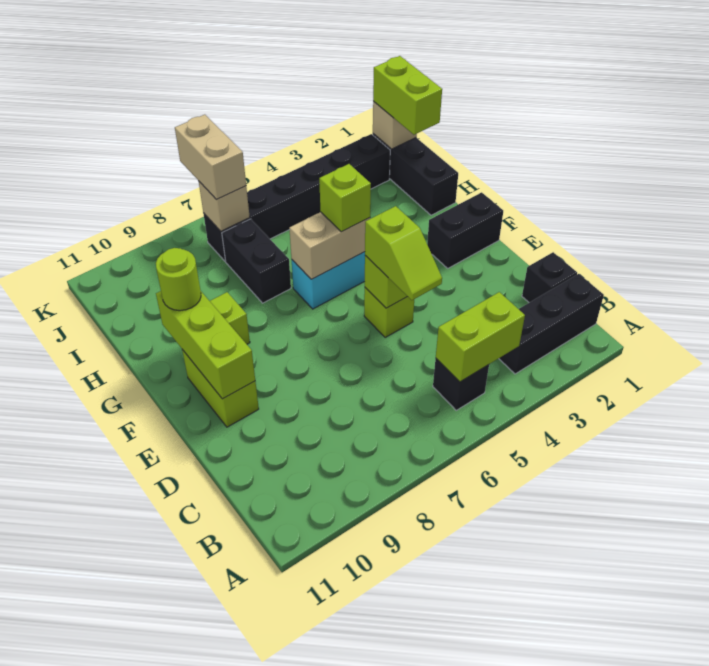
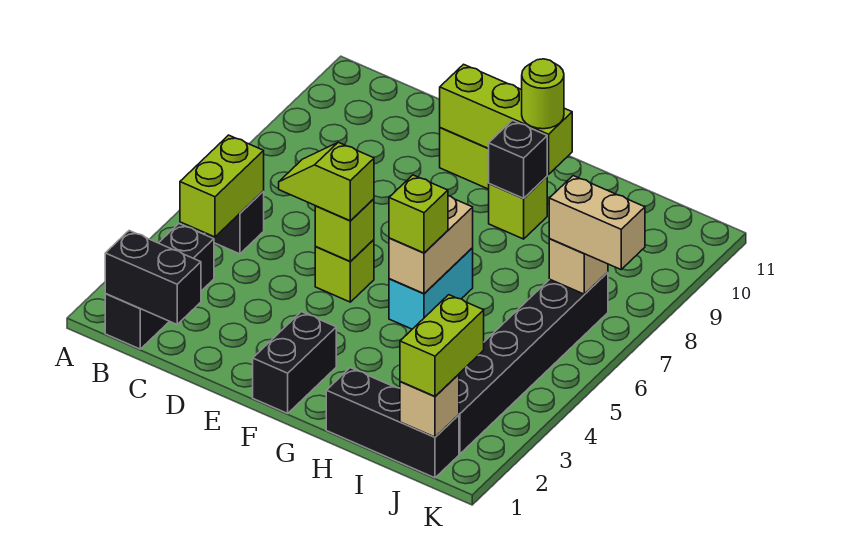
black 1x1 brick [522,252,577,303] -> black 1x1 brick moved to [489,120,547,198]
black 1x2 brick [222,219,291,303] -> black 1x2 brick moved to [105,231,201,324]
lime 1x2 brick [373,56,442,135] -> lime 1x2 brick turned to [400,295,484,396]

